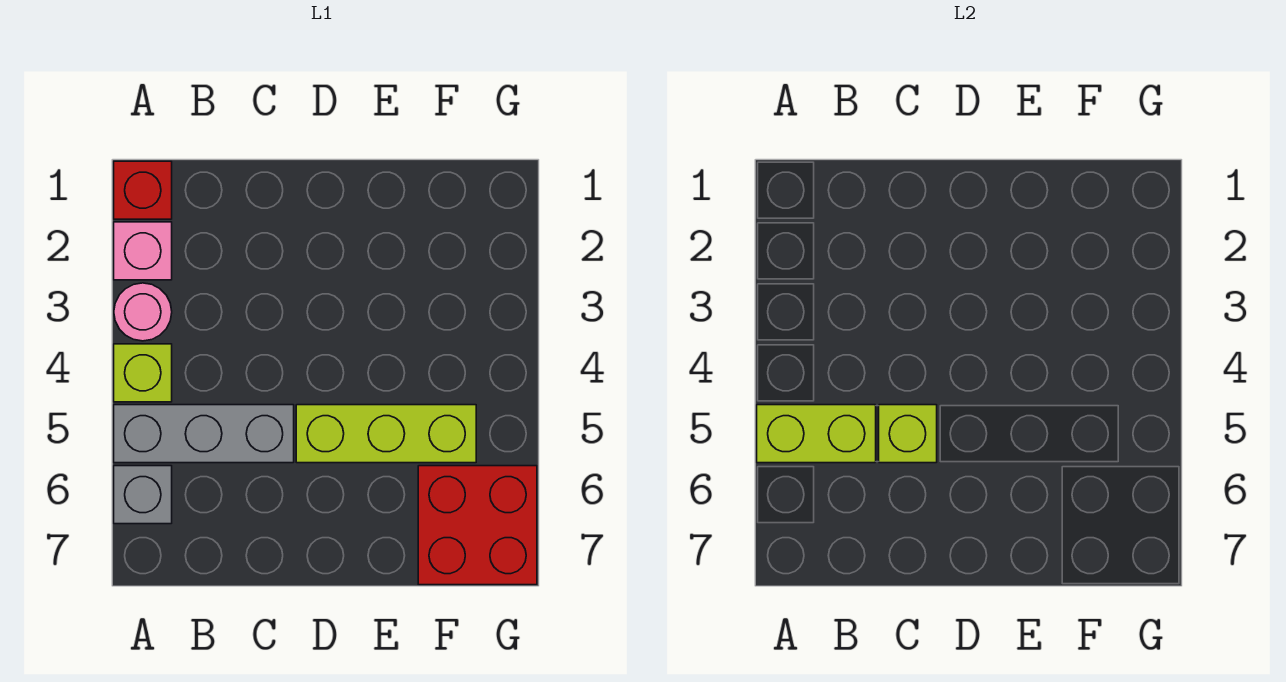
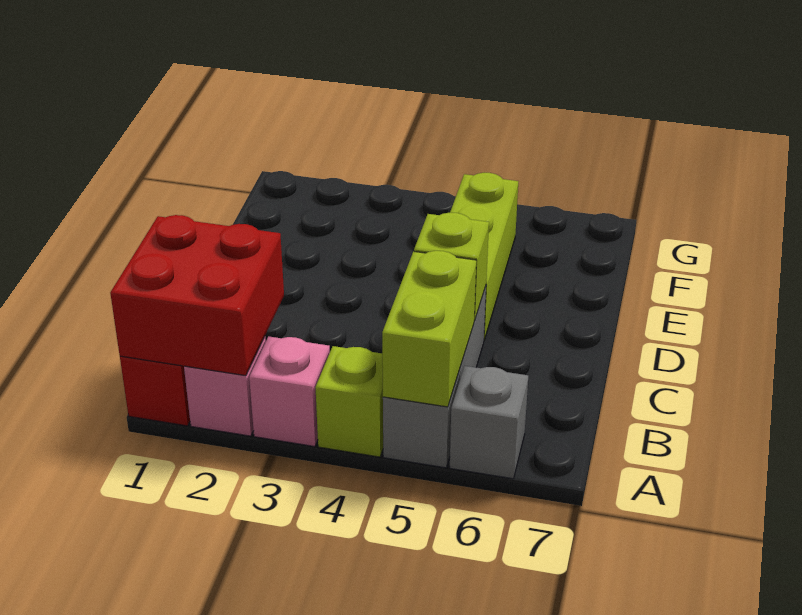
pink 1x1 round brick [114,283,172,341] -> pink 1x1 brick [249,336,330,446]
red 2x2 brick [418,466,537,585] -> red 2x2 brick moved to [110,215,284,376]

